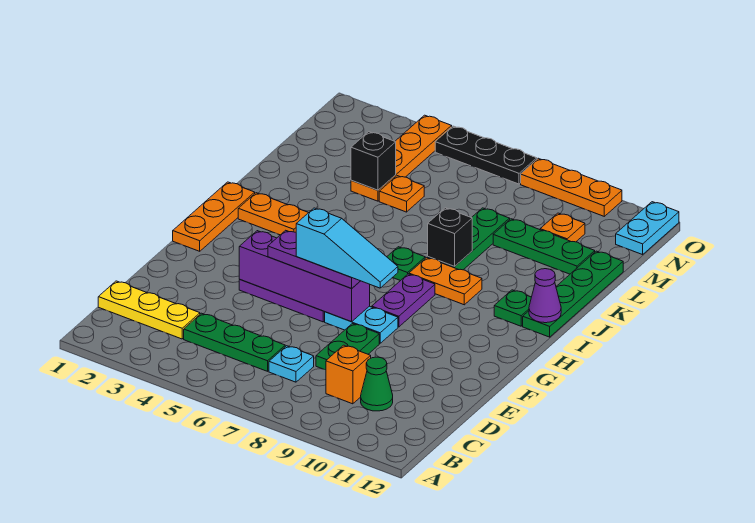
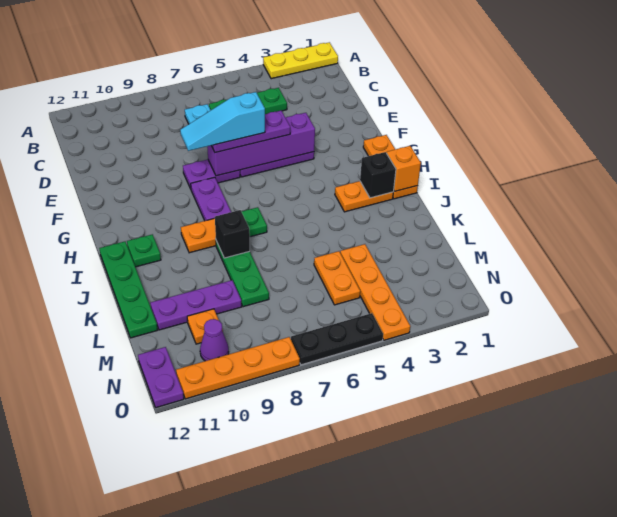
yellow 1x3 plate [98,281,200,339] -> yellow 1x3 plate moved to [263,42,338,79]
orange 1x1 brick [326,345,371,404] -> orange 1x1 brick moved to [387,146,421,191]
green 1x1 cone [361,357,393,411] -> none
green 1x2 plate [316,324,379,370] -> none
cyan 1x2 plate [325,306,398,343] -> purple 1x2 plate [183,160,240,189]
purple 1x1 cone [529,269,561,323] -> purple 1x1 cone moved to [200,319,229,361]
black 1x1 brick [351,132,396,190] -> black 1x1 brick moved to [360,152,396,198]
orange 1x1 plate [379,176,424,212] -> orange 1x2 plate [314,251,360,305]
green 1x3 plate [493,219,595,274] -> purple 1x3 plate [150,280,242,330]
cyan 1x2 plate [616,202,679,255] -> purple 1x2 plate [138,347,184,408]
orange 1x3 plate [521,158,622,216] -> orange 1x4 plate [176,337,300,399]

